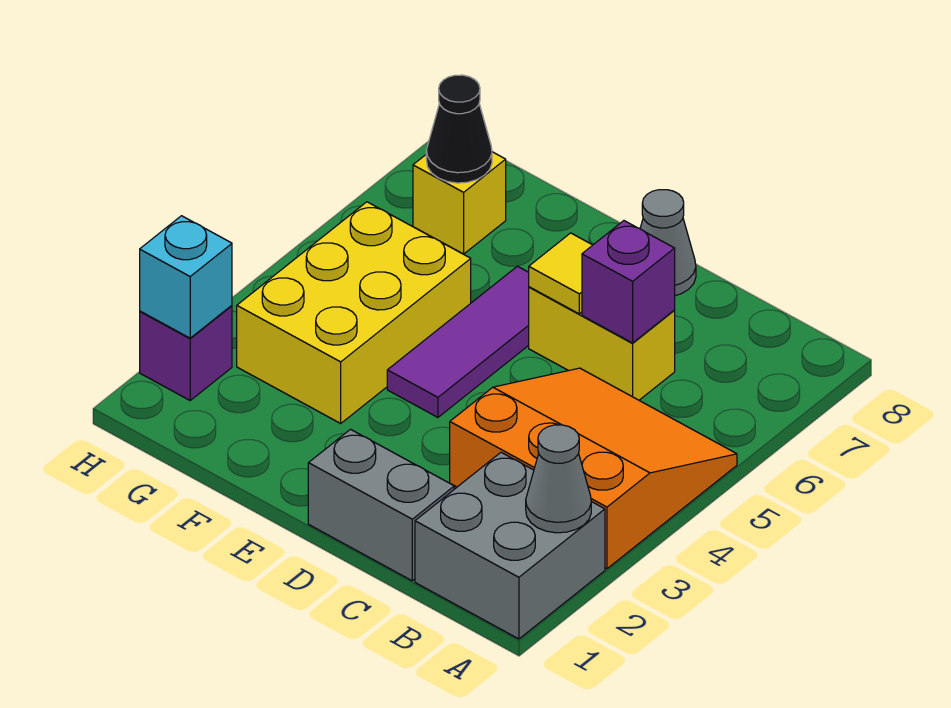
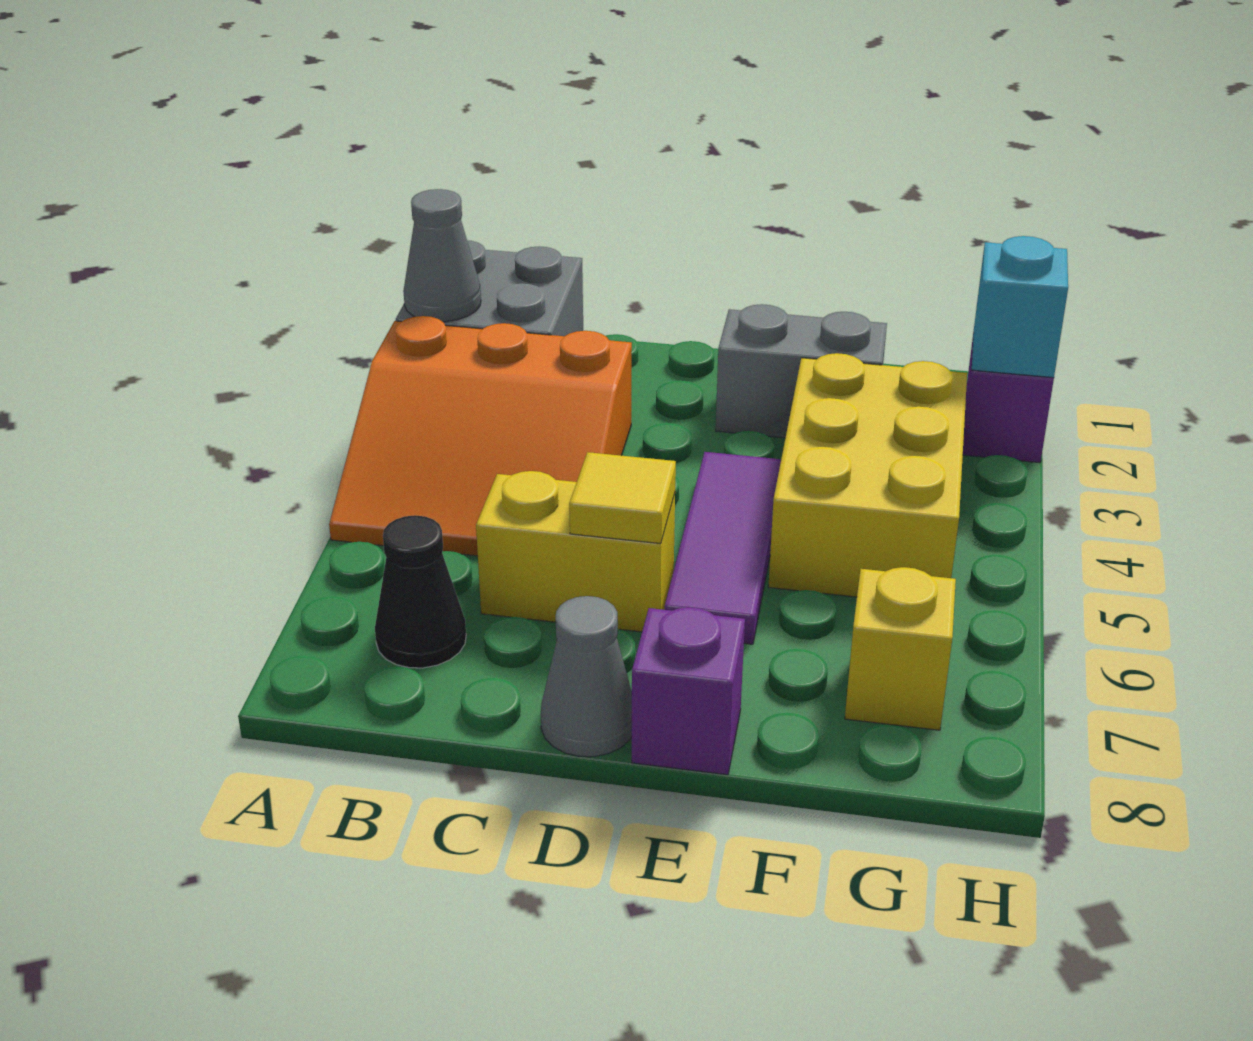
grey 1x2 brick [308,429,454,581] -> grey 1x2 brick moved to [716,304,887,438]
purple 1x1 brick [582,221,675,343] -> purple 1x1 brick moved to [632,607,745,775]
black 1x1 cone [426,75,492,183] -> black 1x1 cone moved to [375,515,466,668]

